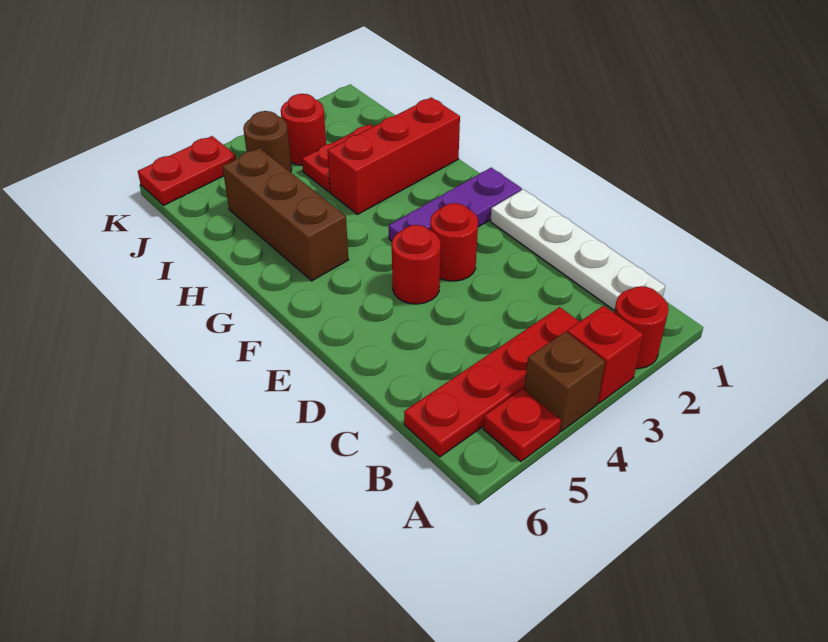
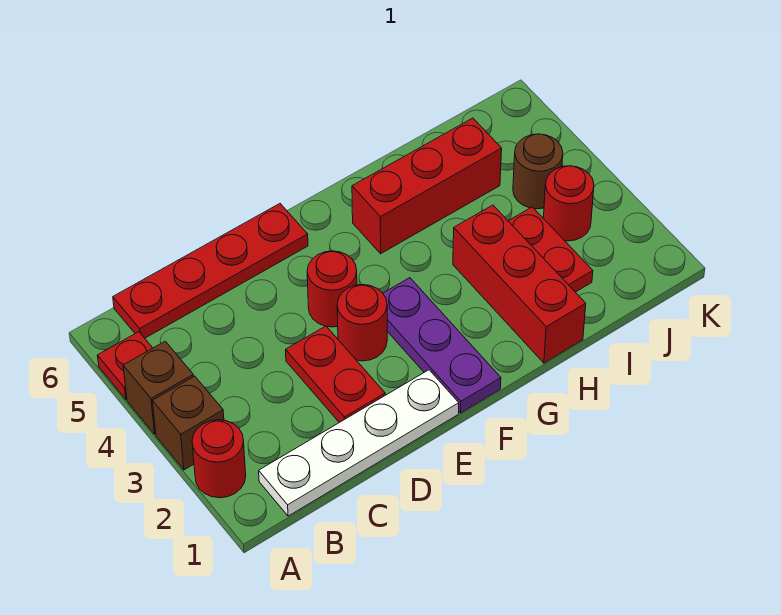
red 1x1 brick [567,306,643,403] -> brown 1x1 brick [153,376,224,470]
red 1x4 plate [404,307,579,457] -> red 1x4 plate turned to [113,204,308,338]
brown 1x3 brick [222,148,349,281] -> red 1x3 brick [352,118,502,254]
red 1x2 plate [138,136,236,205] -> red 1x2 plate moved to [286,326,385,423]

